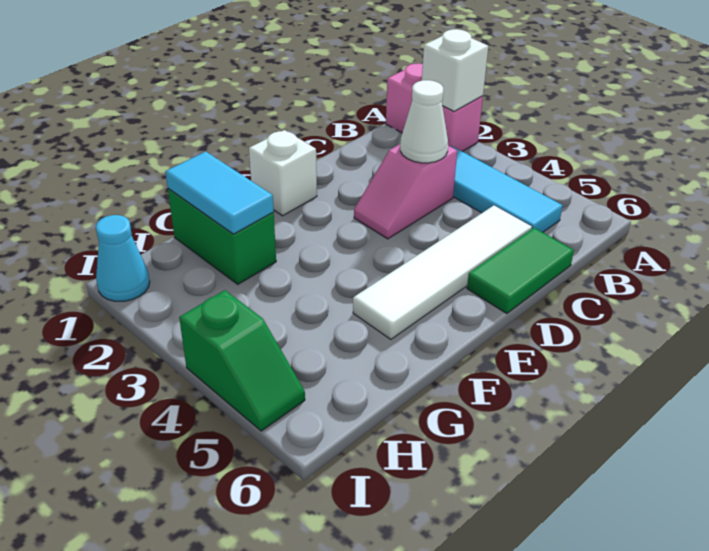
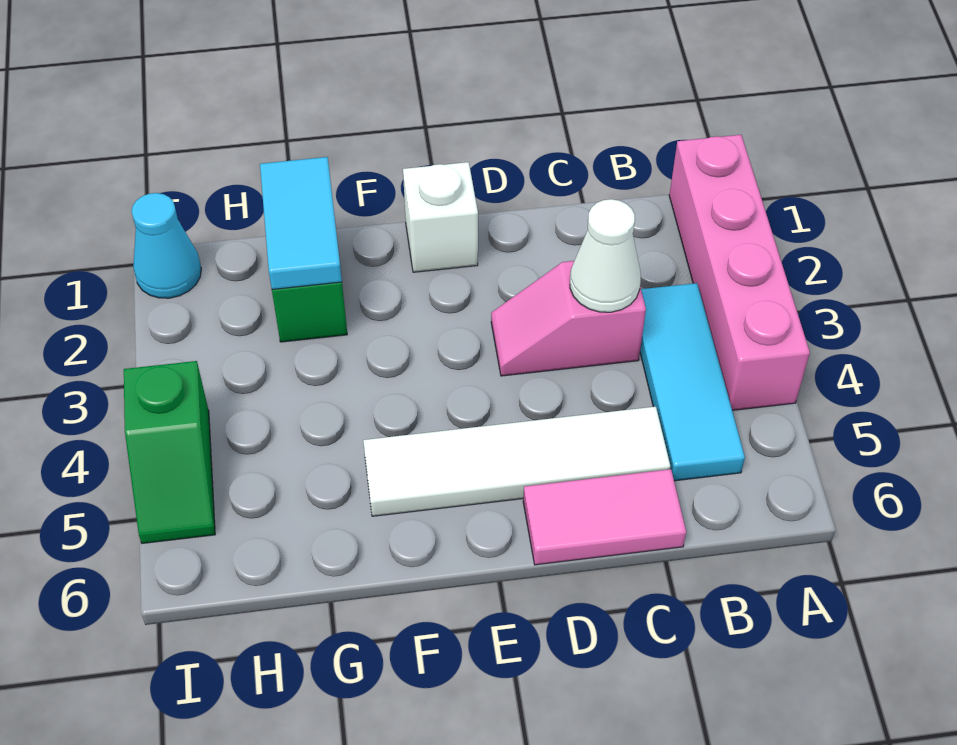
pink 1x2 brick [386,63,483,151] -> pink 1x4 brick [669,135,810,410]
white 1x1 brick [422,29,488,111] -> none
green 1x2 tile [467,228,574,314] -> pink 1x2 tile [523,469,686,565]

